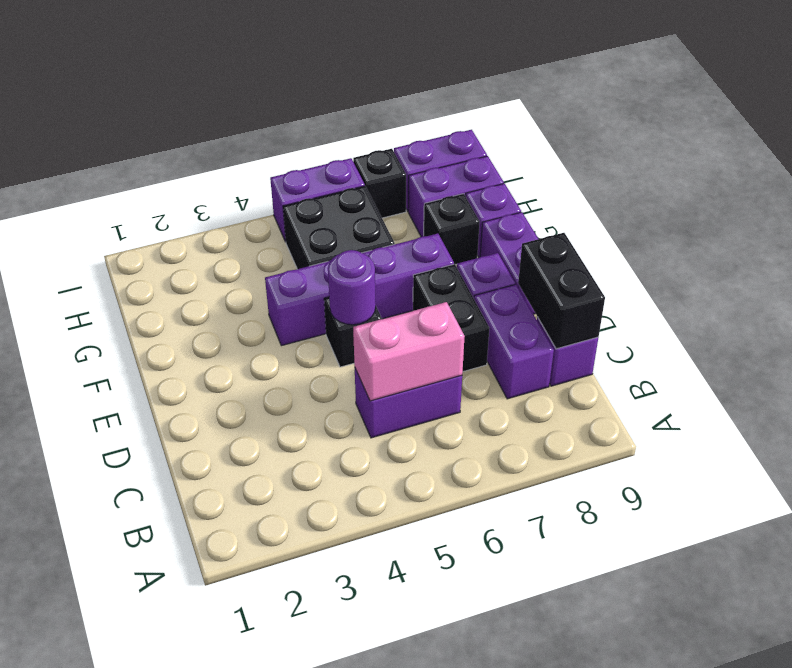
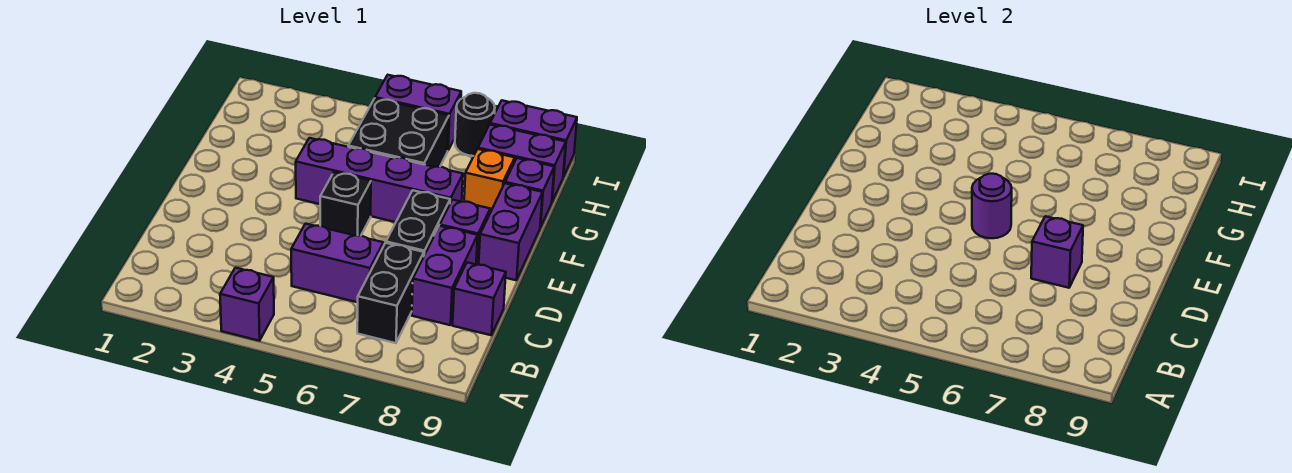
none -> purple 1x1 brick [220,268,274,341]
pink 1x2 brick [353,302,465,401] -> none
black 1x2 brick [518,233,605,349] -> black 1x2 brick moved to [357,243,424,343]
none -> purple 1x1 brick [1031,216,1083,288]
black 1x1 brick [424,194,480,265] -> orange 1x1 brick [464,149,515,213]
black 1x1 brick [353,149,406,218] -> black 1x1 round brick [455,93,495,156]

